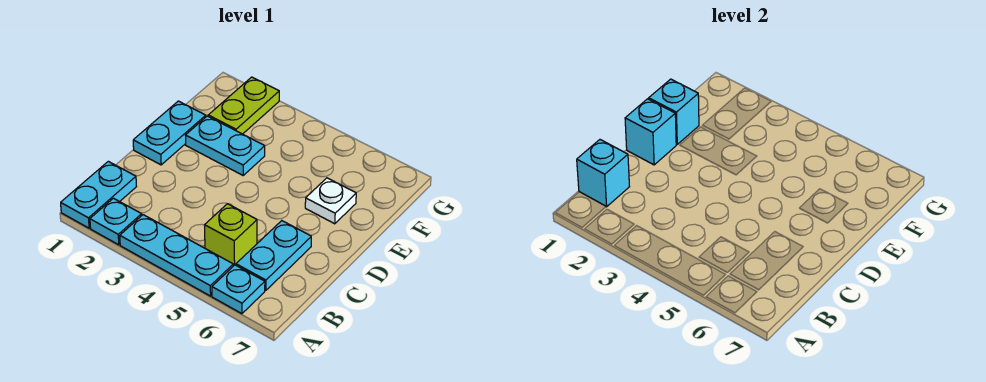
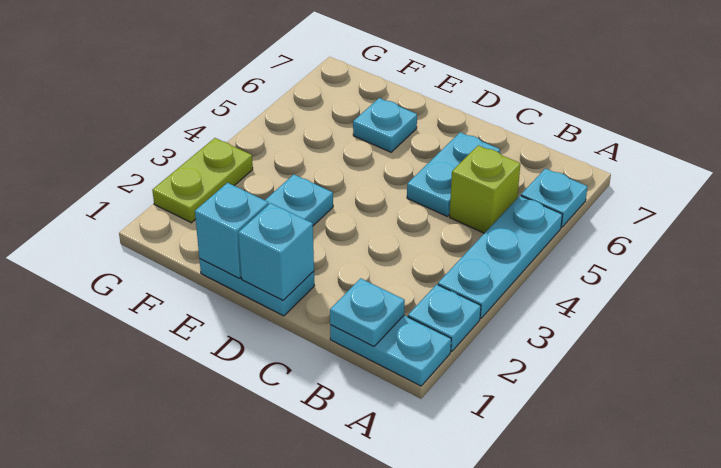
cyan 1x1 brick [577,140,630,207] -> cyan 1x1 plate [330,278,405,346]
cyan 1x2 plate [236,221,311,290] -> cyan 1x2 plate turned to [407,132,500,216]
white 1x1 plate [305,178,356,224] -> cyan 1x1 plate [353,98,417,152]
lime 1x2 plate [208,77,279,134] -> lime 1x2 plate turned to [152,138,253,223]

